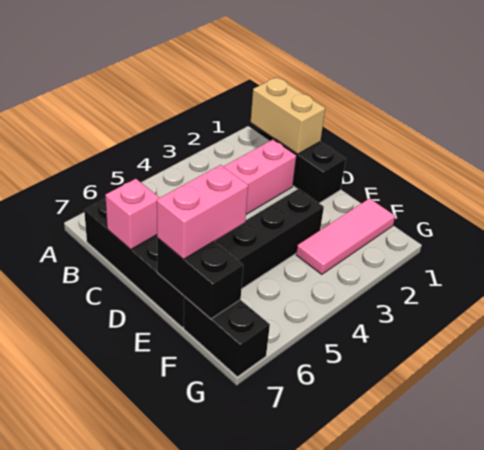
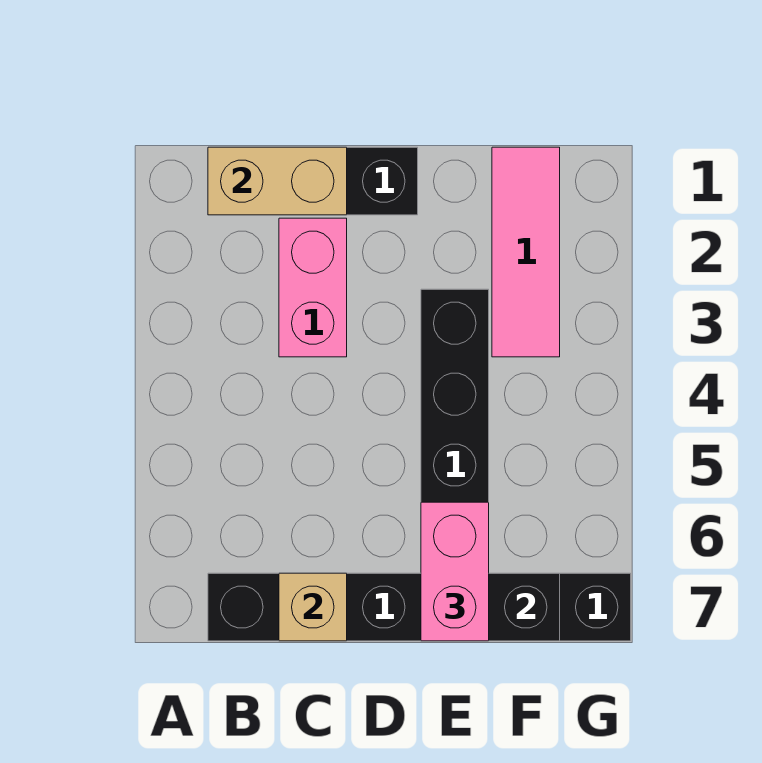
pink 1x1 brick [105,179,160,249] -> tan 1x1 brick [279,573,347,641]

